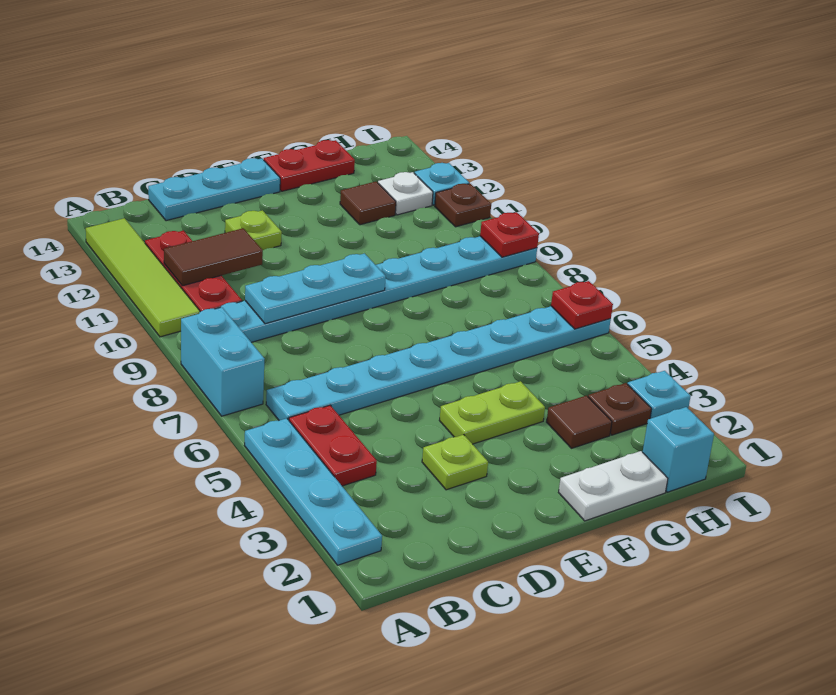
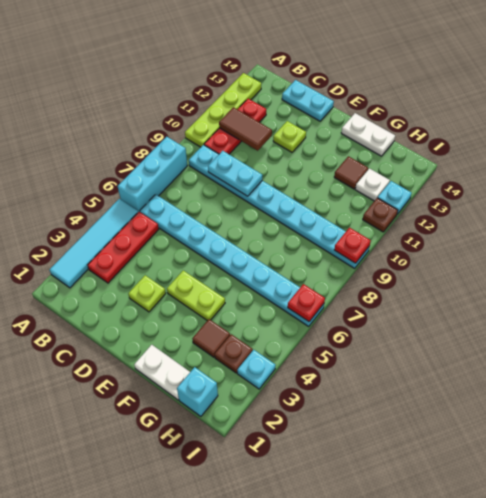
cyan 1x4 plate [245,418,382,565] -> cyan 1x4 tile [49,199,138,288]
cyan 1x2 brick [181,308,264,416] -> cyan 1x3 brick [118,137,187,212]
lime 1x4 tile [86,218,200,337] -> lime 1x4 plate [185,73,261,147]
red 1x2 plate [289,405,377,486] -> red 1x3 plate [88,212,159,283]
cyan 1x3 plate [245,253,386,324] -> cyan 1x2 plate [208,151,262,196]
cyan 1x3 plate [148,158,280,221] -> cyan 1x2 plate [282,80,334,121]
red 1x2 plate [264,140,355,191] -> white 1x2 plate [341,113,395,156]

